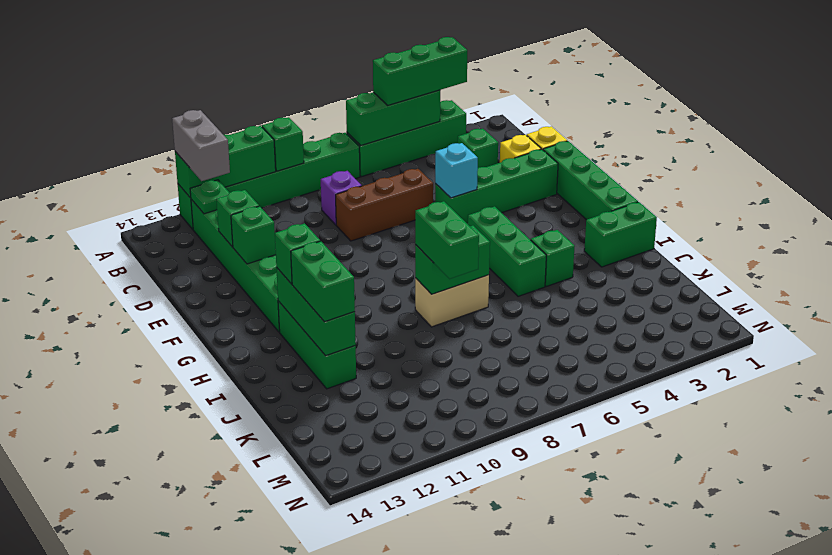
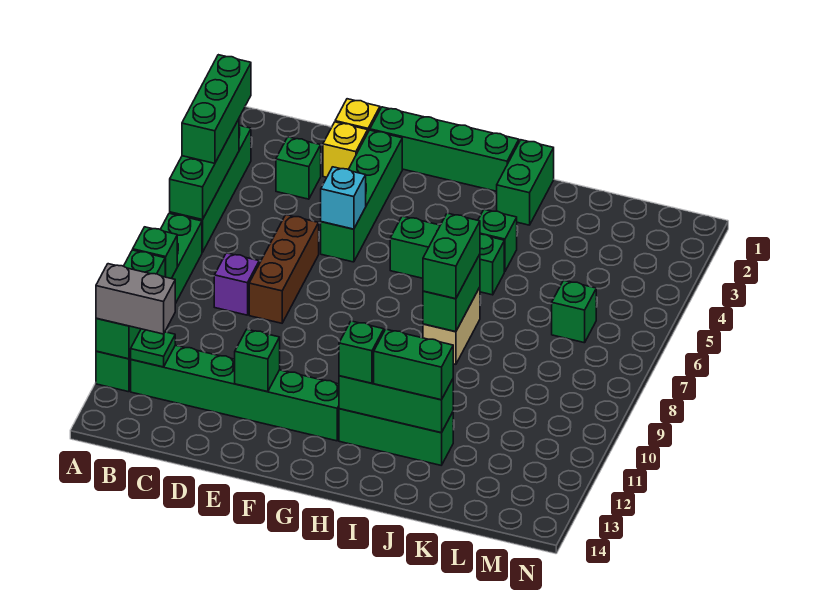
green 1x1 brick [216,190,259,247] -> green 1x1 brick moved to [552,280,596,343]
green 1x2 brick [415,201,479,279] -> green 1x2 brick turned to [423,213,480,299]

